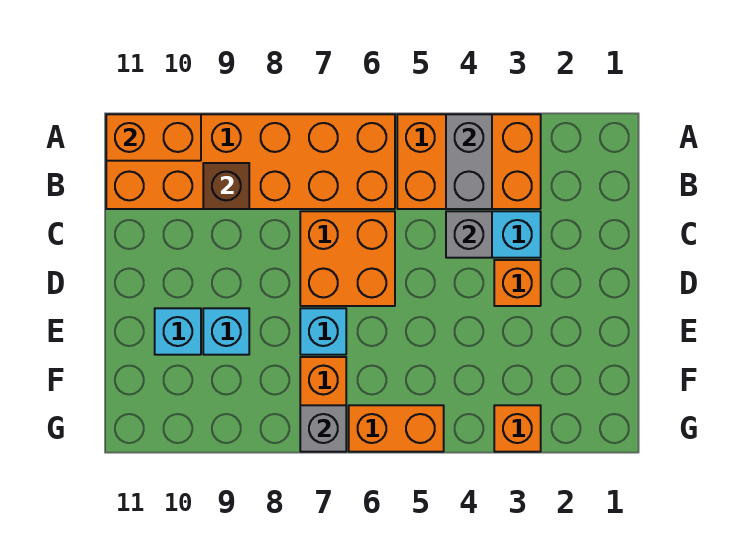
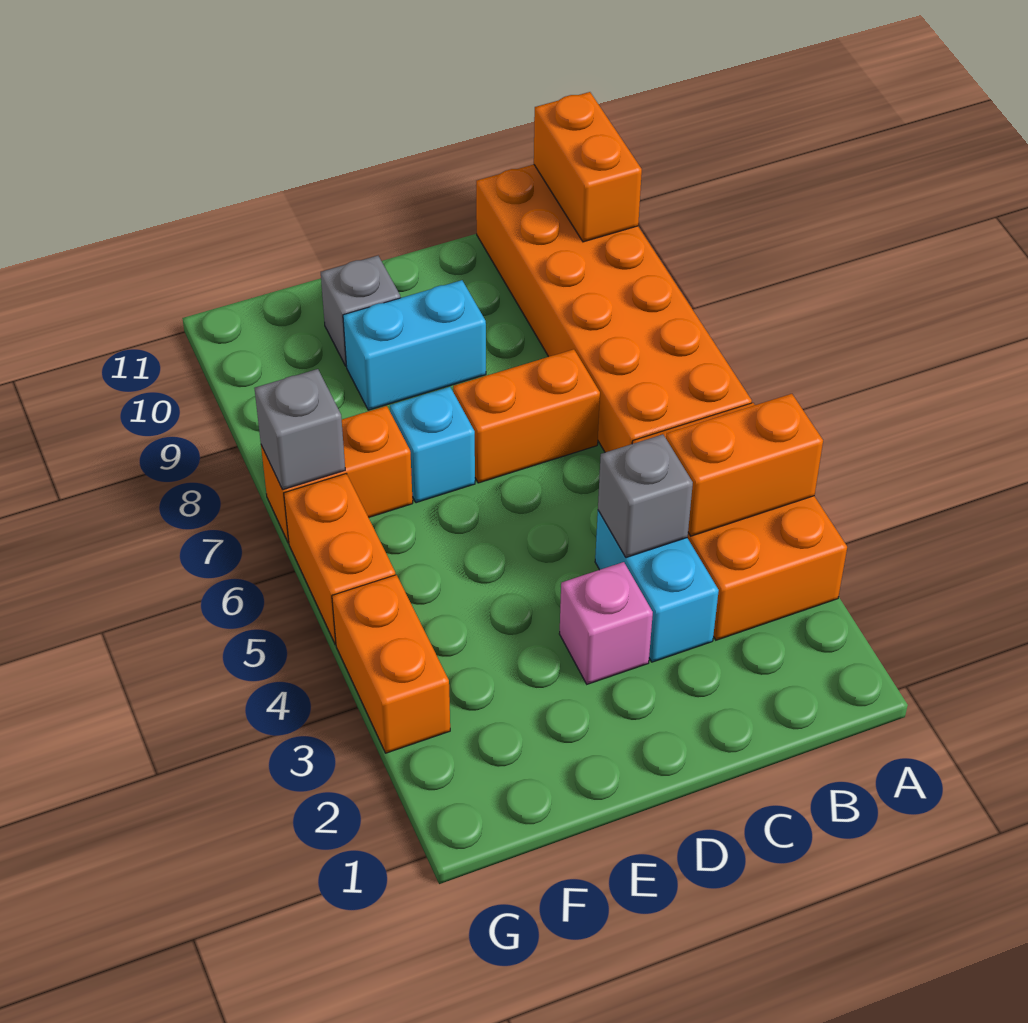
grey 1x2 brick [446,114,492,209] -> orange 1x2 brick [666,394,823,536]
brown 1x1 brick [203,163,249,209] -> none
orange 2x2 brick [300,211,395,306] -> orange 1x2 brick [453,349,600,483]
orange 1x1 brick [494,260,541,306] -> pink 1x1 brick [559,562,653,684]
cyan 1x1 brick [203,308,249,355] -> cyan 1x2 brick [343,280,486,410]
cyan 1x1 brick [155,308,201,355] -> grey 1x1 brick [321,256,400,366]
orange 1x1 brick [494,405,541,452] -> orange 1x2 brick [332,575,450,753]

